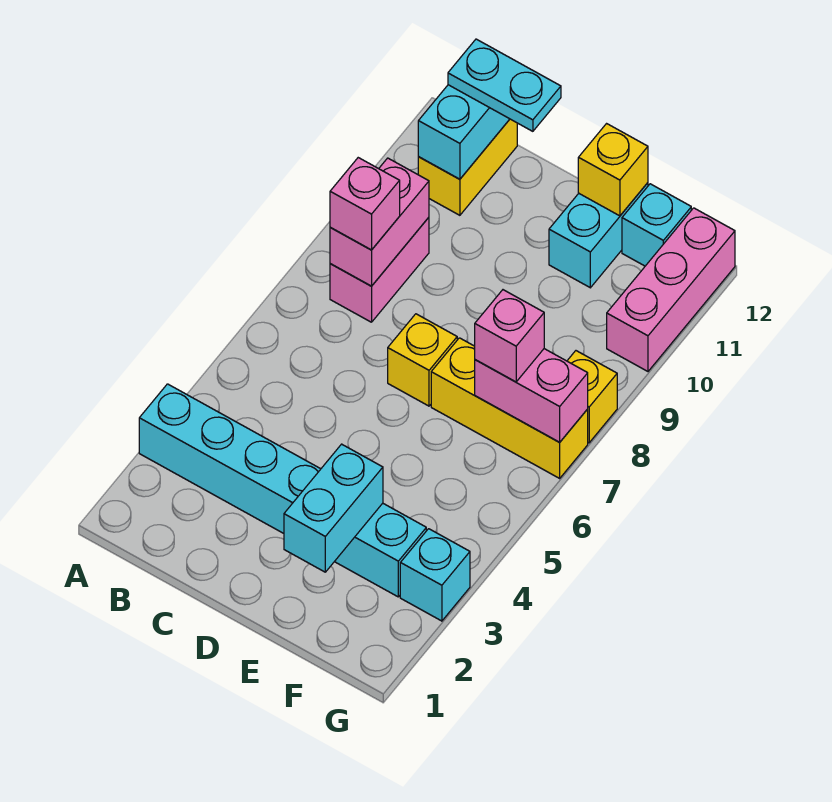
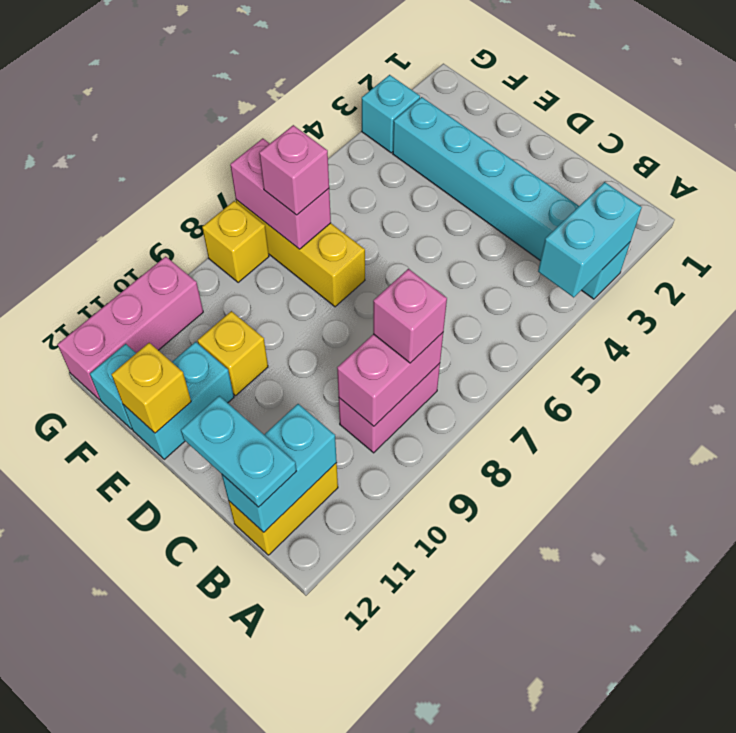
yellow 1x1 brick [388,314,457,406] -> yellow 1x1 brick moved to [198,311,268,396]
cyan 1x2 brick [284,444,383,572] -> cyan 1x2 brick moved to [538,182,642,298]

